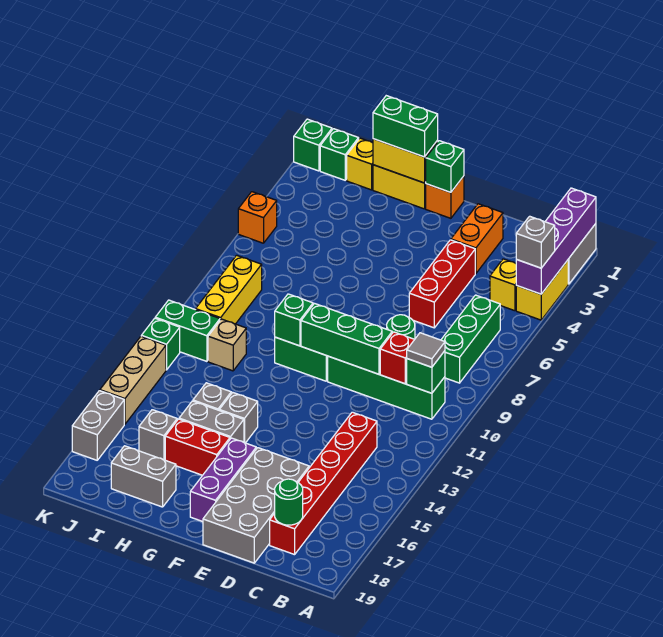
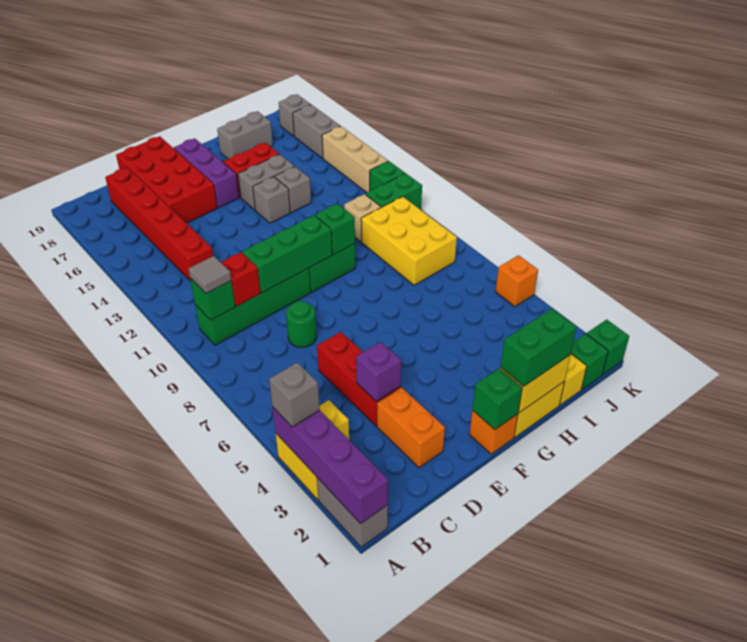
green 1x3 brick [441,295,500,383] -> none
green 1x1 round brick [275,479,303,525] -> none
none -> purple 1x1 brick [356,342,401,401]
grey 2x4 brick [203,448,309,563] -> red 2x4 brick [116,136,217,223]
grey 1x1 brick [139,410,177,460] -> grey 1x1 brick moved to [278,94,311,136]
yellow 1x3 brick [196,255,262,324] -> yellow 2x3 brick [361,196,457,285]

